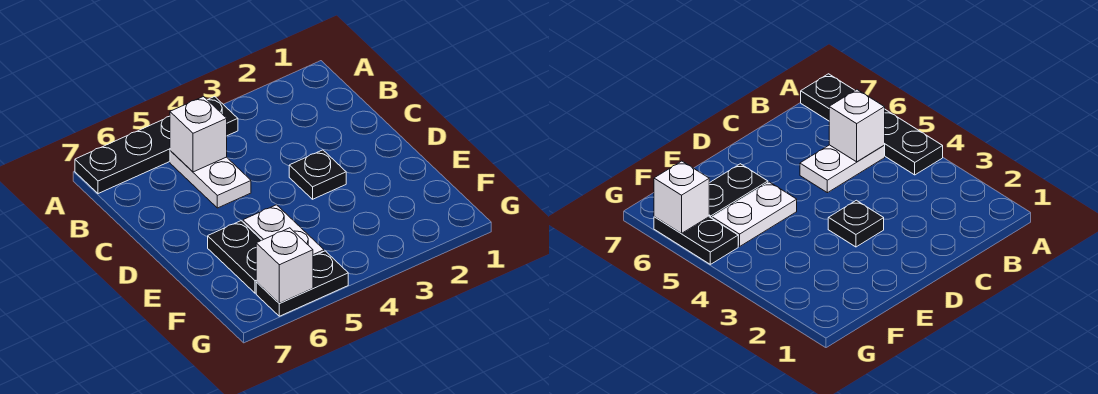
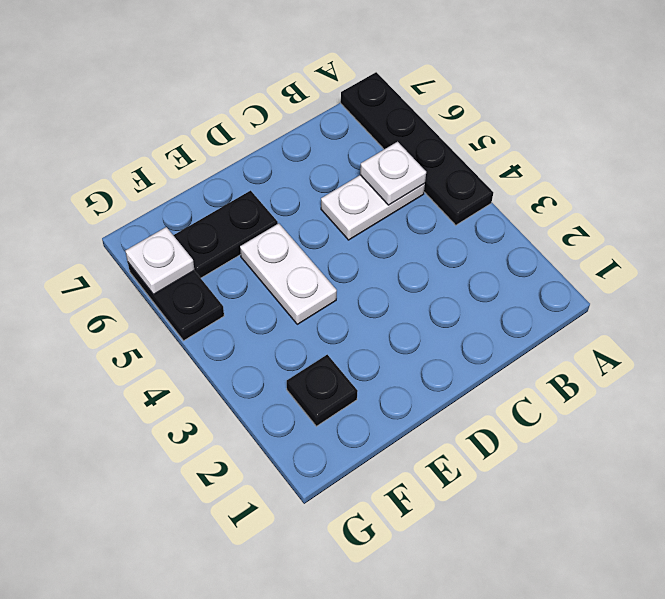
white 1x1 brick [170,97,227,172] -> white 1x1 plate [360,142,426,205]
black 1x1 plate [289,150,346,199] -> black 1x1 plate moved to [287,355,358,426]
white 1x2 plate [243,205,324,255] -> white 1x2 plate turned to [240,223,337,324]
white 1x1 brick [256,228,313,303] -> white 1x1 plate [125,227,194,295]

